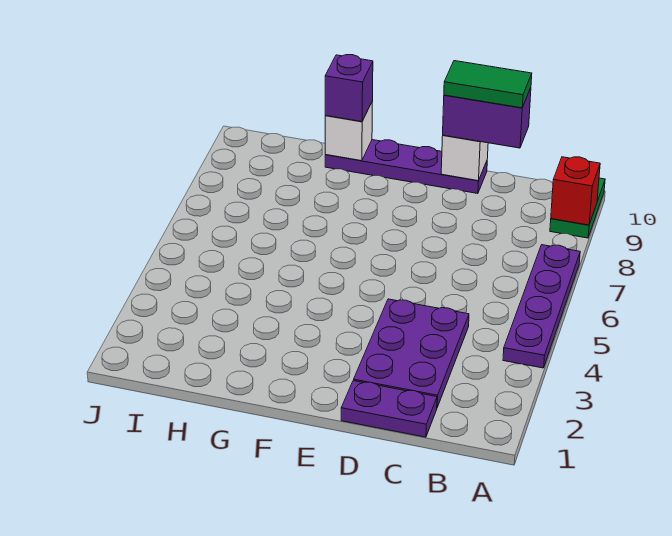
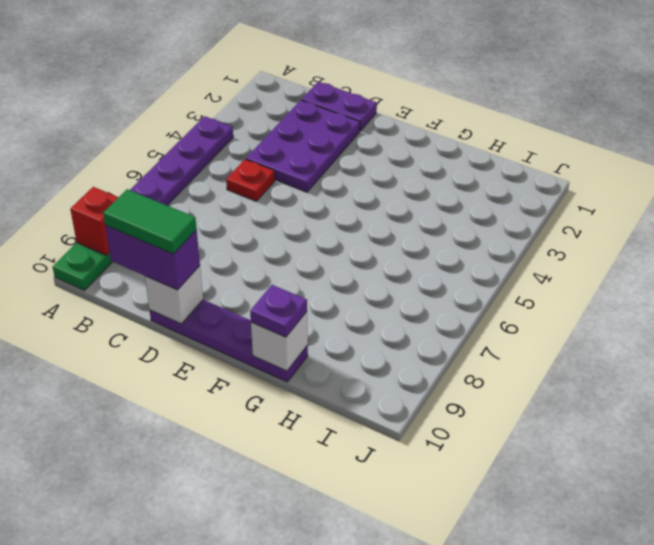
none -> red 1x1 plate [226,159,275,201]
purple 1x1 brick [325,55,373,122] -> purple 1x1 plate [250,285,307,337]

